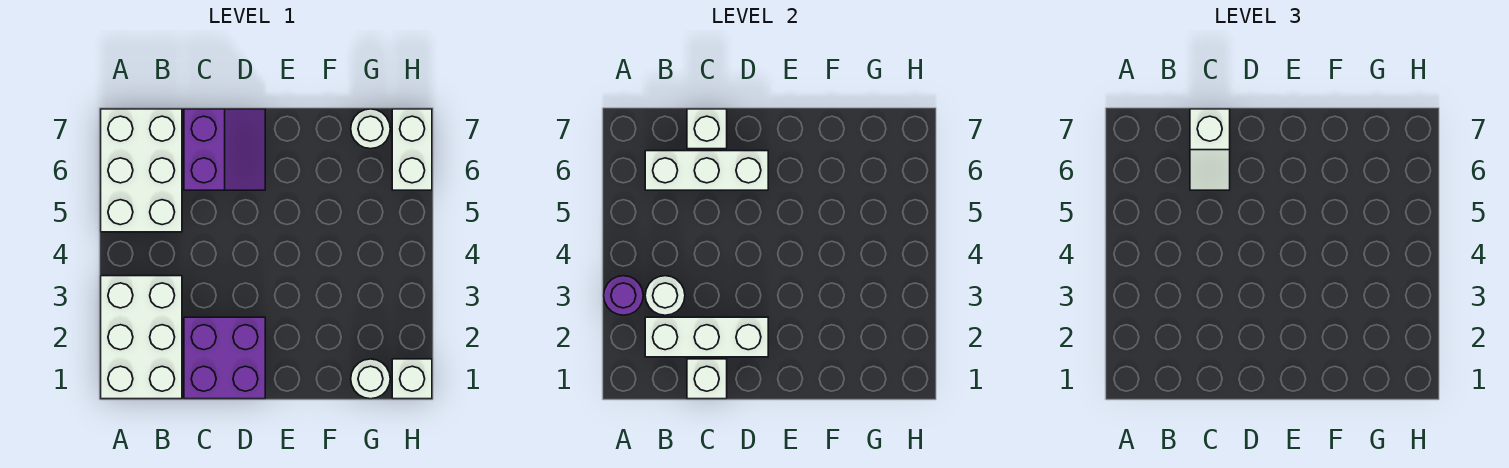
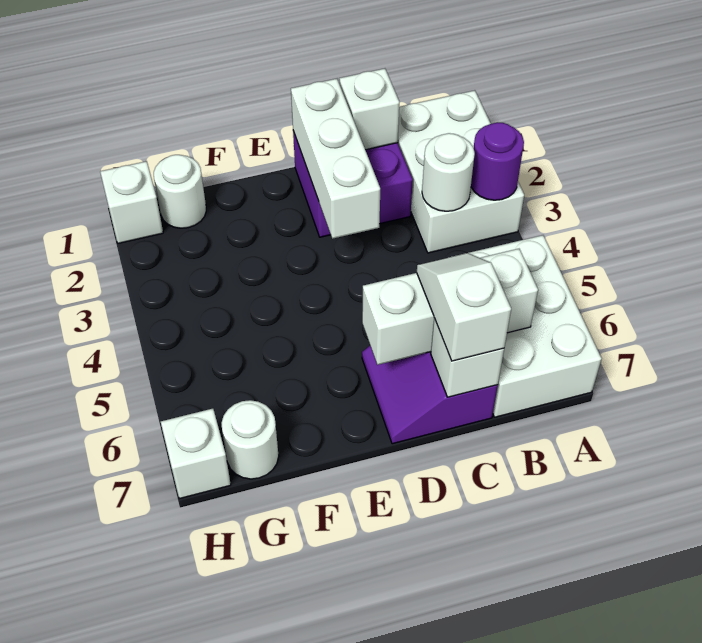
white 1x3 brick [645,317,768,357] -> white 1x3 brick turned to [291,79,380,239]
white 1x2 brick [392,109,432,190] -> white 1x1 brick [161,409,231,499]

